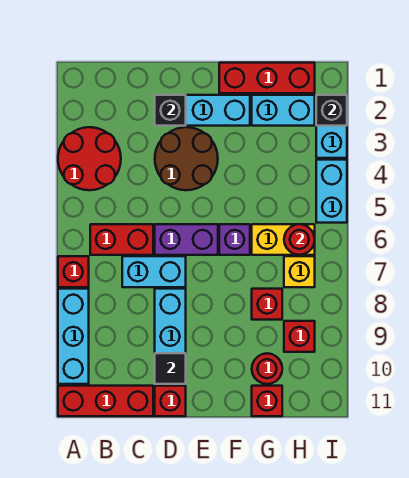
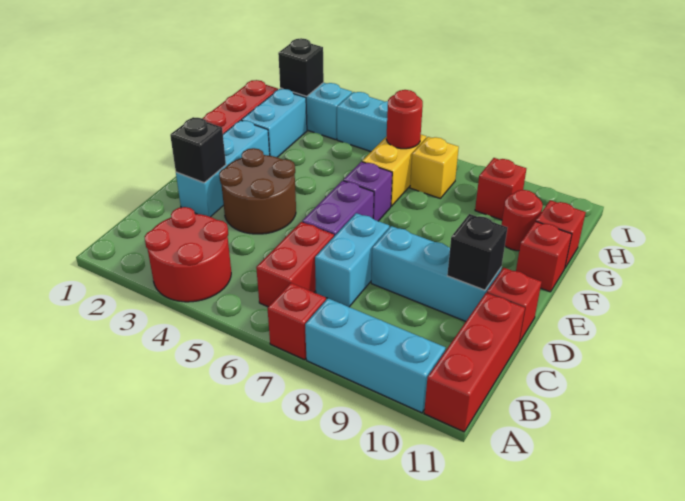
black 1x1 tile [155,353,186,384] -> black 1x1 brick [447,214,507,290]
red 1x1 brick [252,289,282,320] -> red 1x1 brick moved to [516,221,572,292]

